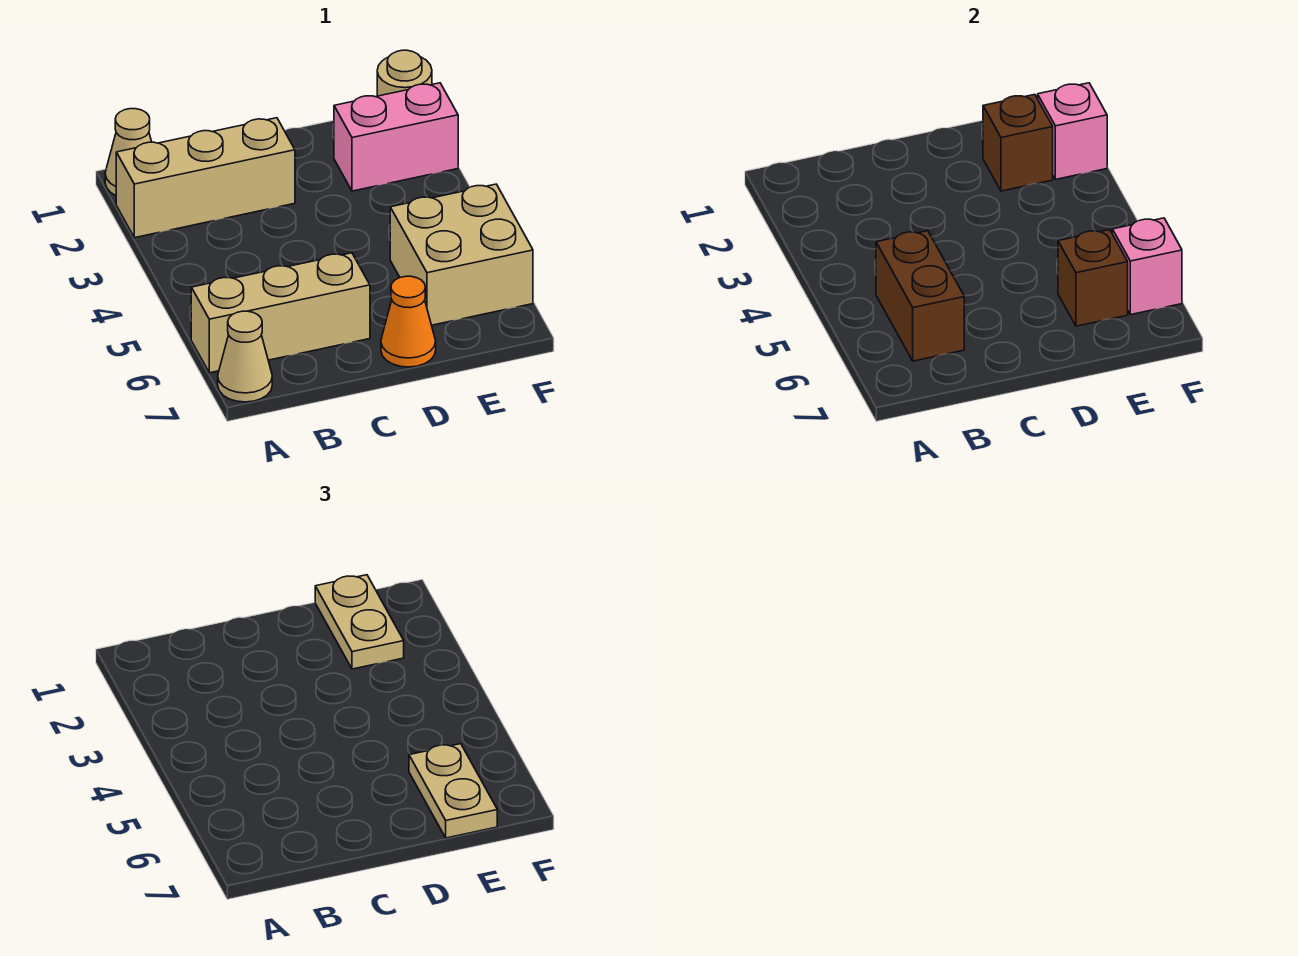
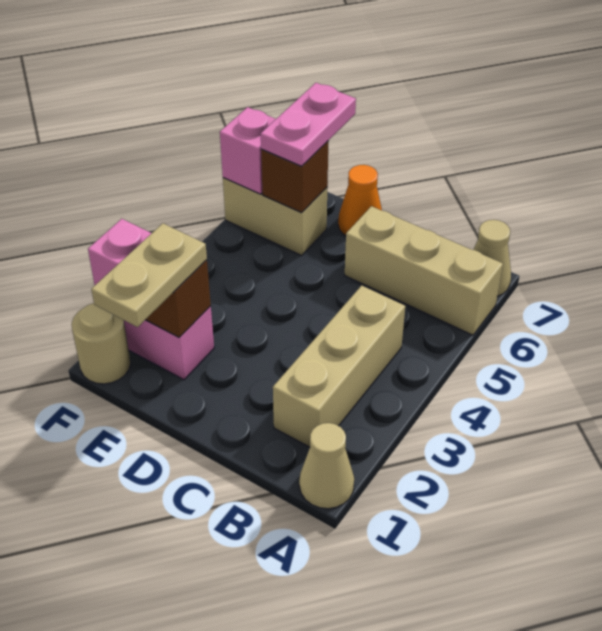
tan 1x3 brick [116,118,295,238] -> tan 1x3 brick turned to [273,286,405,447]
brown 1x2 brick [876,231,964,361] -> none
tan 2x2 brick [390,184,533,325] -> tan 1x2 brick [223,178,327,256]
tan 1x2 plate [409,744,497,838] -> pink 1x2 plate [261,83,356,166]

